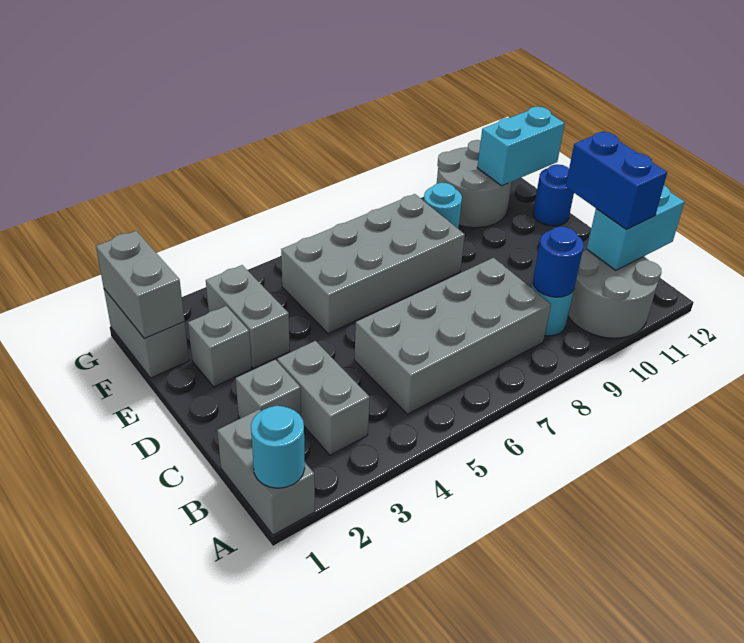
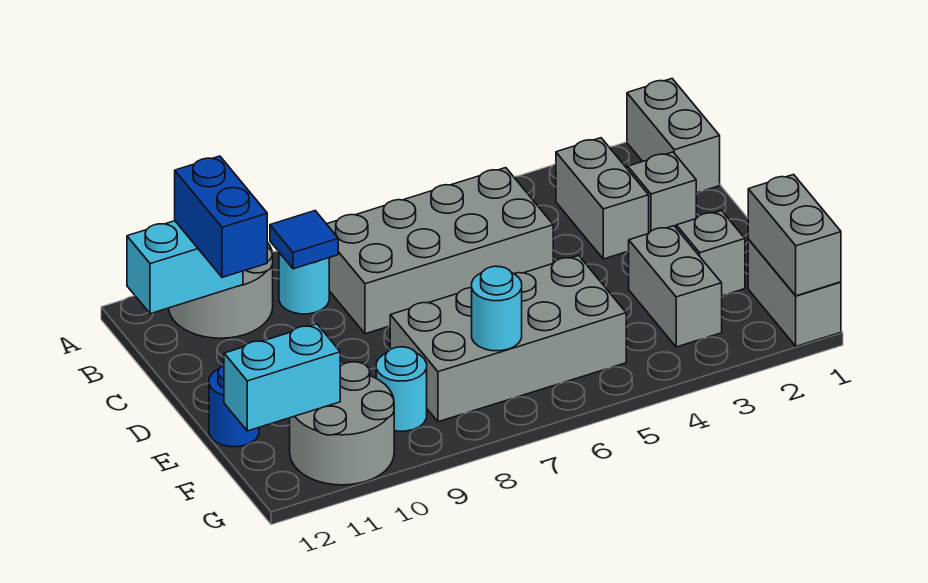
cyan 1x1 round brick [251,406,305,488] -> cyan 1x1 round brick moved to [472,266,522,351]
blue 1x1 round brick [533,227,584,297] -> blue 1x1 tile [270,211,338,269]

